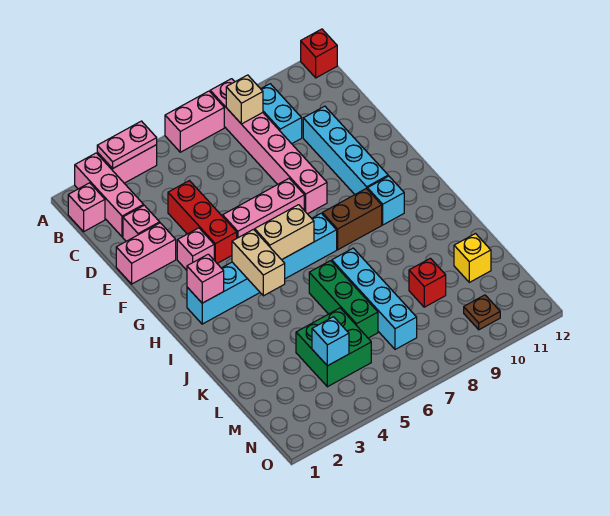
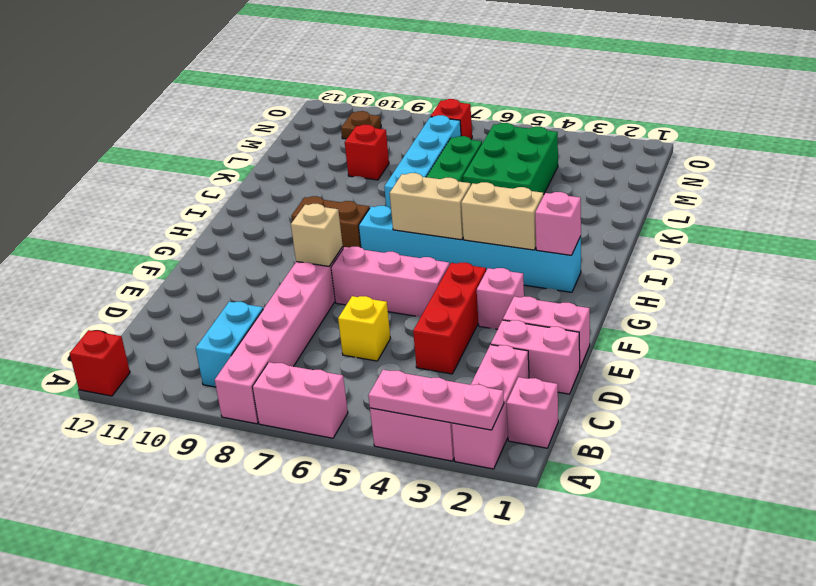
pink 1x2 plate [97,121,157,168] -> pink 1x3 plate [368,370,504,430]
tan 1x1 brick [226,75,263,124] -> tan 1x1 brick moved to [291,204,343,266]
pink 1x1 brick [123,205,160,241] -> pink 1x2 brick [491,320,580,394]
cyan 1x4 brick [303,106,388,194] -> none
tan 1x2 brick [232,229,285,296] -> tan 1x2 brick turned to [461,182,544,250]
cyan 1x1 brick [367,176,404,225] -> none
green 2x2 brick [296,308,371,387] -> green 2x3 brick [463,123,558,194]
yellow 1x1 brick [454,234,491,282] -> yellow 1x1 brick moved to [338,296,391,361]
cyan 1x1 brick [312,317,349,366] -> none
none -> red 1x1 brick [431,99,472,139]

